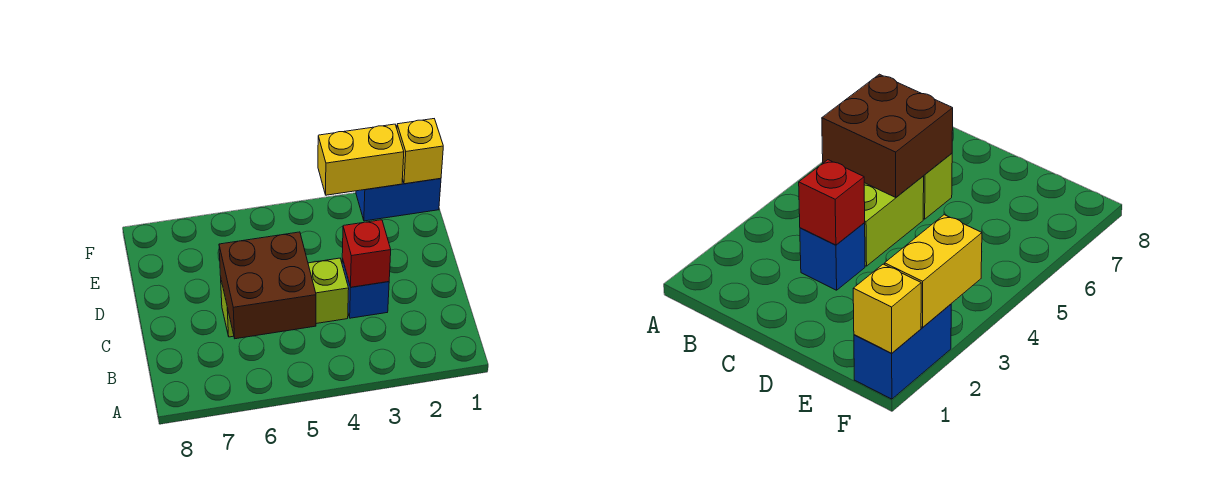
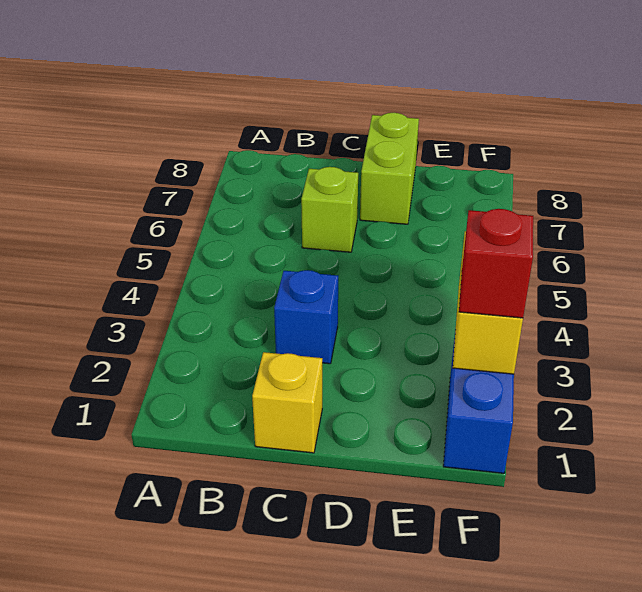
brown 2x2 brick [219,232,316,339] -> none
red 1x1 brick [342,220,391,287] -> red 1x1 brick moved to [459,209,533,318]
lime 1x2 brick [308,258,349,324] -> lime 1x2 brick moved to [360,113,419,224]
yellow 1x1 brick [397,119,443,184] -> yellow 1x1 brick moved to [252,352,322,453]

